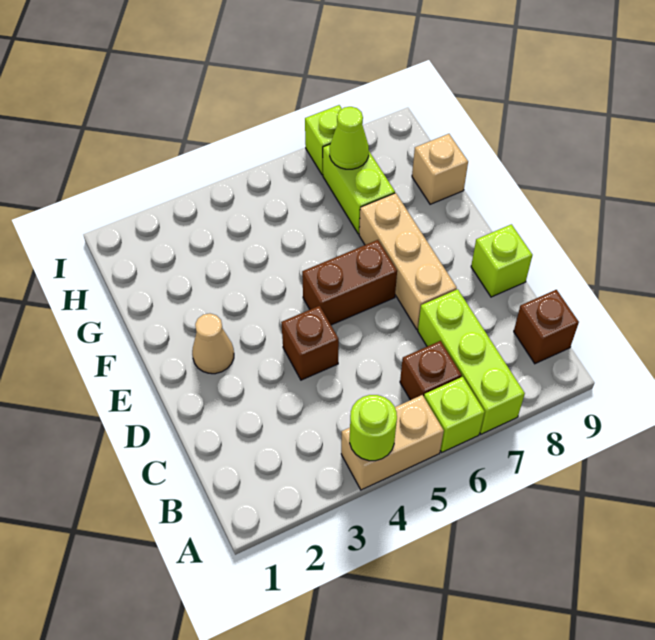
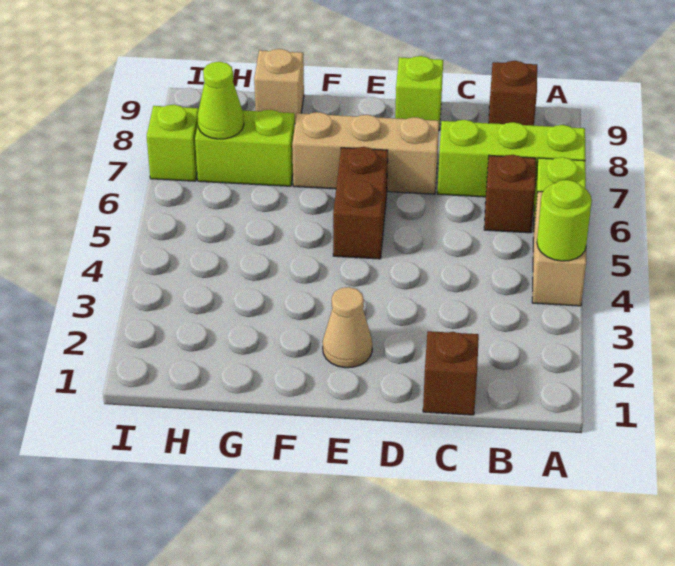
brown 1x1 brick [281,306,339,380] -> brown 1x1 brick moved to [423,331,479,415]

